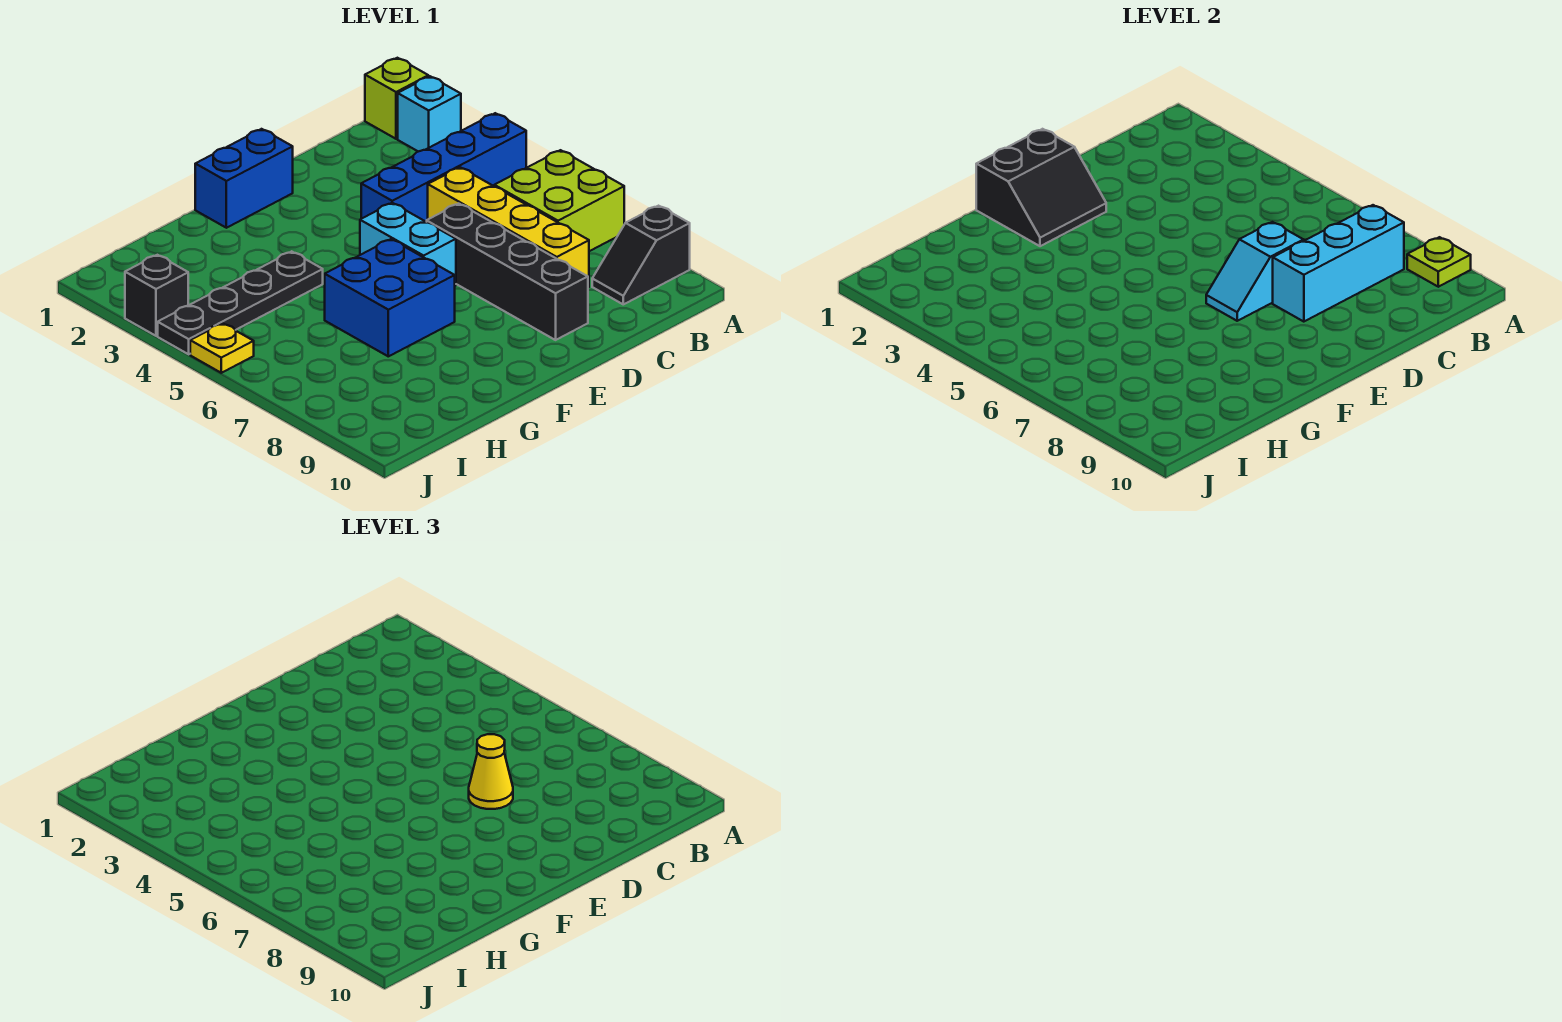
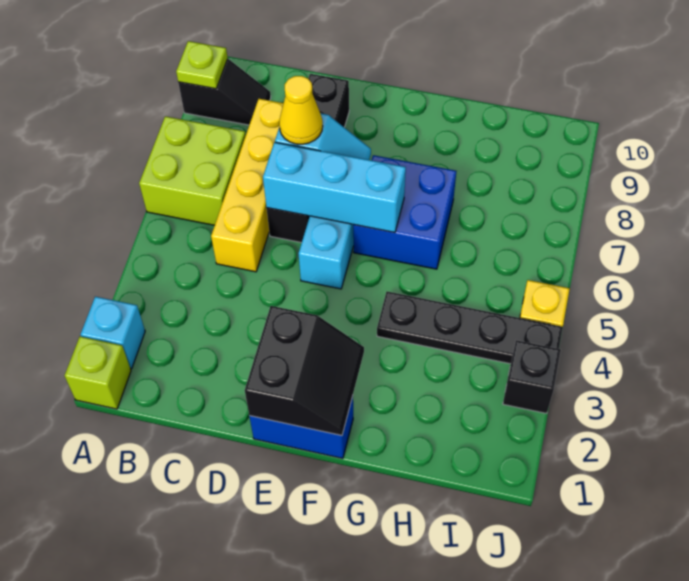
blue 1x4 brick [361,113,526,222] -> none
cyan 1x3 brick [1273,205,1404,322] -> cyan 1x3 brick moved to [263,142,406,232]
black 2x2 slope [976,129,1106,246] -> black 2x2 slope turned to [245,306,364,435]

